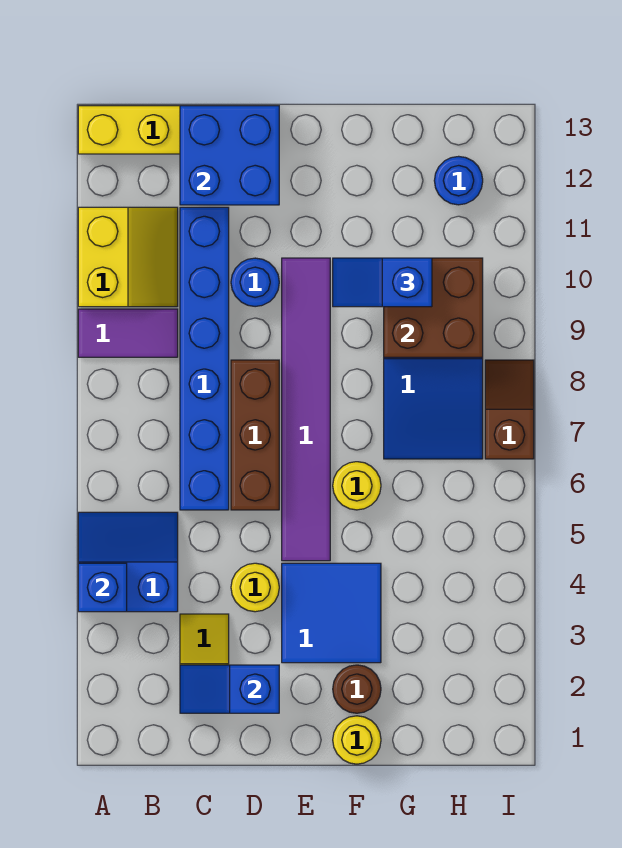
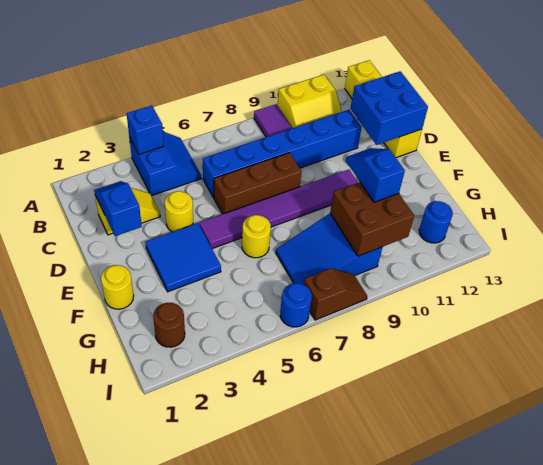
blue 1x1 round brick [231,258,279,307] -> blue 1x1 round brick moved to [280,283,312,327]
brown 1x1 round brick [333,665,381,713] -> brown 1x1 round brick moved to [153,303,185,347]

